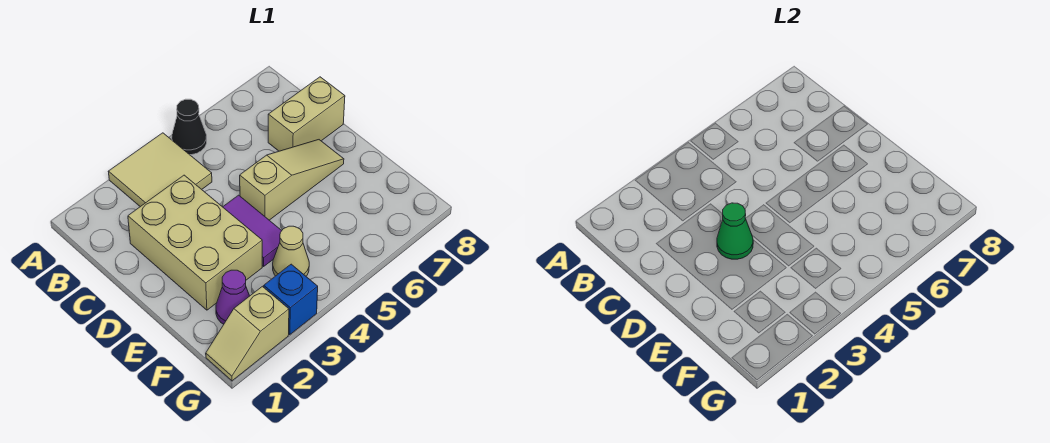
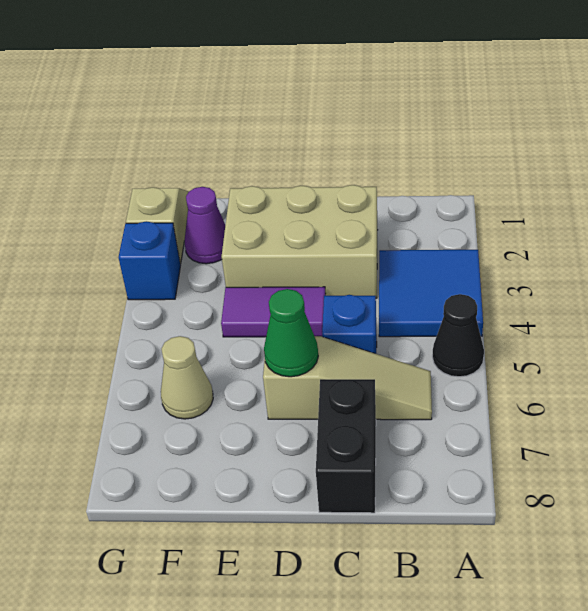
tan 2x2 tile [108,133,212,207] -> blue 2x2 tile [379,250,483,337]
none -> blue 1x1 brick [322,295,377,354]
tan 1x2 brick [268,77,345,151] -> black 1x2 brick [316,379,376,513]
green 1x1 cone [717,203,753,259] -> green 1x1 cone moved to [264,289,318,377]
tan 1x3 slope [240,140,344,220] -> tan 1x3 slope turned to [263,336,432,420]
tan 1x1 cone [273,226,309,276] -> tan 1x1 cone moved to [161,336,213,419]

